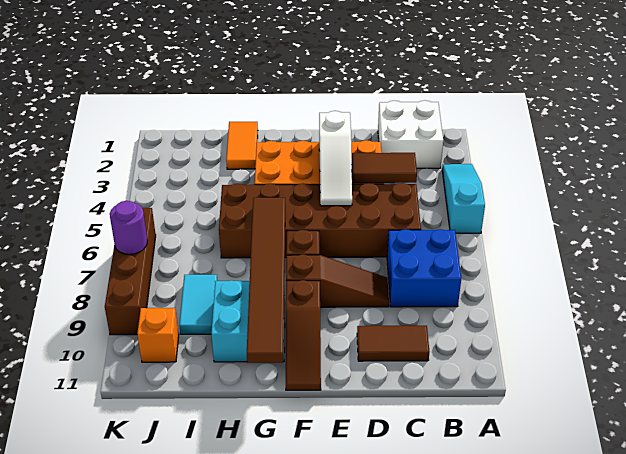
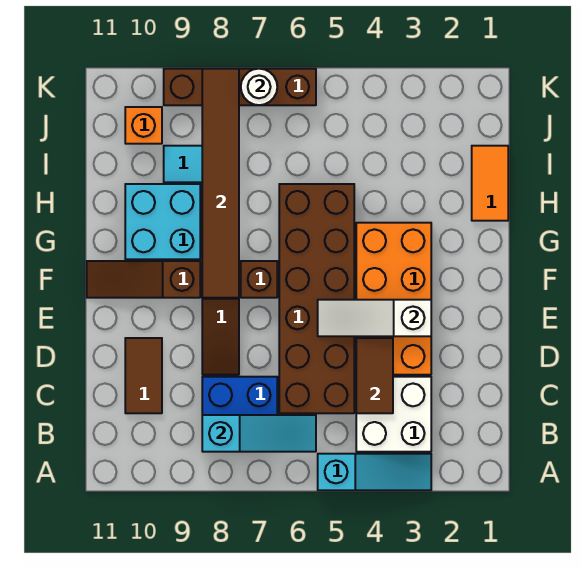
white 2x2 brick [378,100,443,168] -> white 2x2 brick moved to [356,377,431,452]
none -> cyan 1x3 slope [202,415,316,452]
brown 1x6 tile [247,198,285,363] -> brown 1x6 tile turned to [202,69,239,298]
orange 1x2 tile [226,122,258,169] -> orange 1x2 tile turned to [472,146,508,221]
purple 1x1 round brick [110,201,147,254] -> white 1x1 round brick [241,69,277,105]

